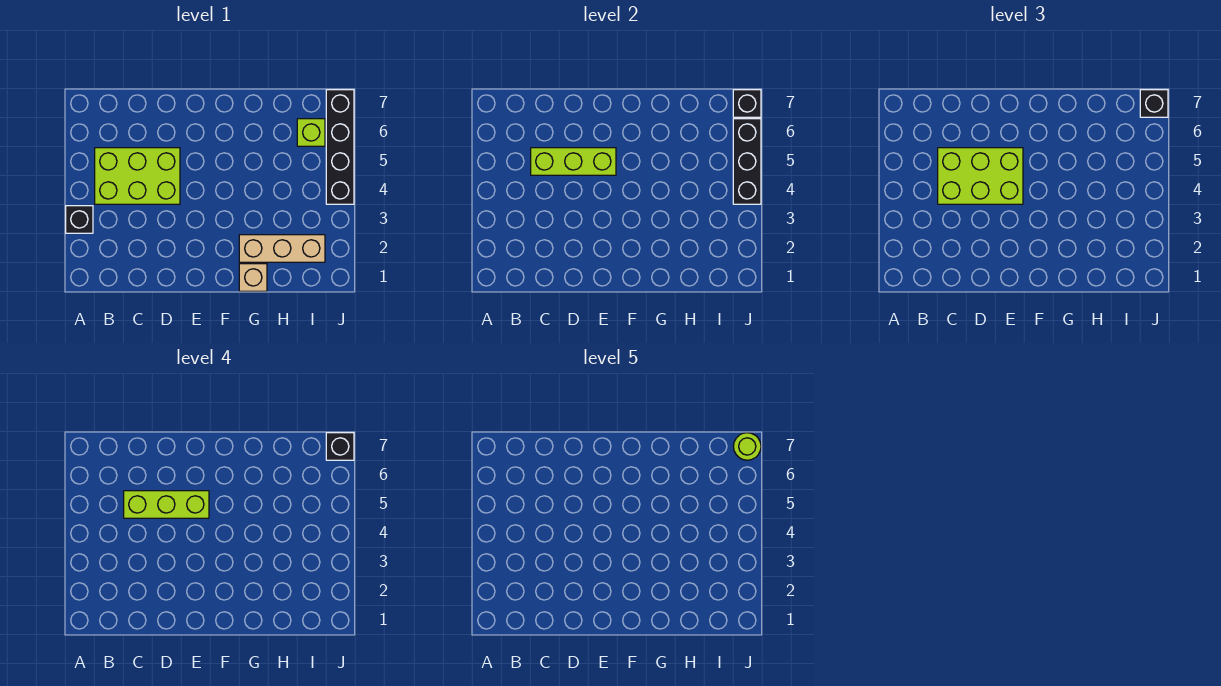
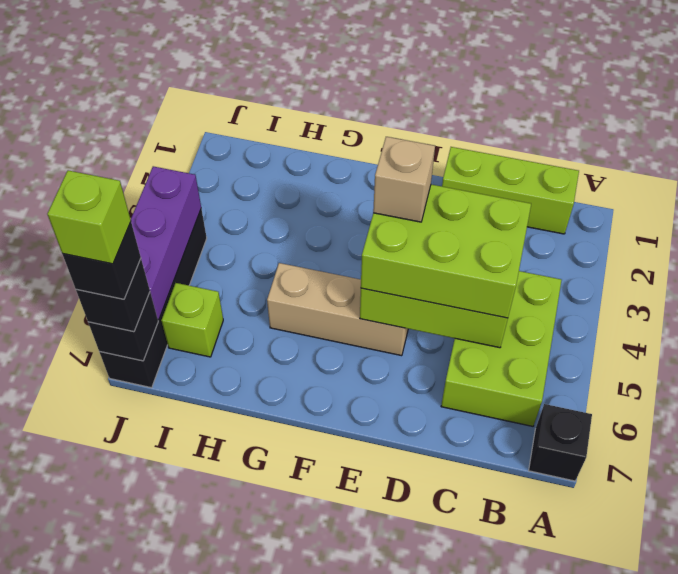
black 1x1 brick [66,206,93,233] -> black 1x1 brick moved to [529,404,592,481]
lime 2x3 brick [95,148,180,204] -> lime 2x3 brick turned to [441,271,562,426]
lime 1x3 brick [124,491,209,518] -> lime 1x3 brick moved to [442,147,579,234]
tan 1x1 brick [239,264,267,291] -> tan 1x1 brick moved to [373,137,435,222]
tan 1x3 brick [239,235,325,262] -> tan 1x3 brick moved to [267,263,408,356]
black 1x3 brick [733,119,761,204] -> purple 1x3 brick [131,166,201,320]
lime 1x1 round brick [734,433,761,460] -> lime 1x1 brick [47,170,131,264]

